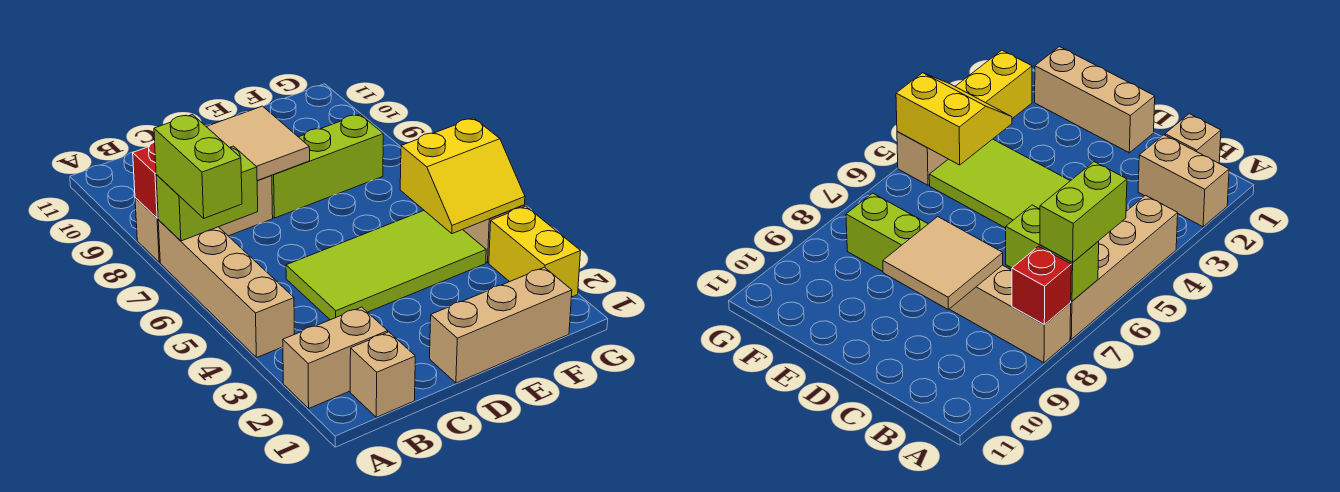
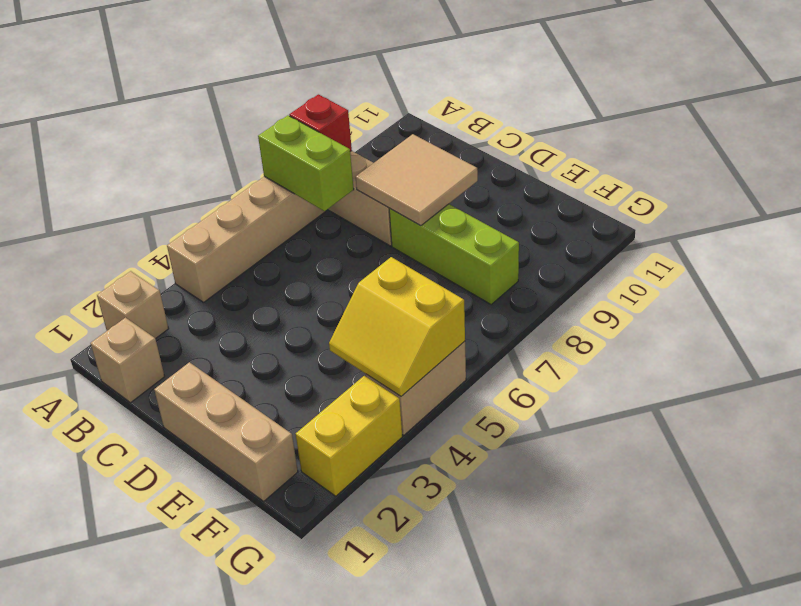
tan 1x2 brick [283,307,388,408] -> tan 1x1 brick [97,271,169,339]
lime 1x2 brick [154,114,242,218] -> none
lime 2x4 tile [286,211,486,320] -> none

